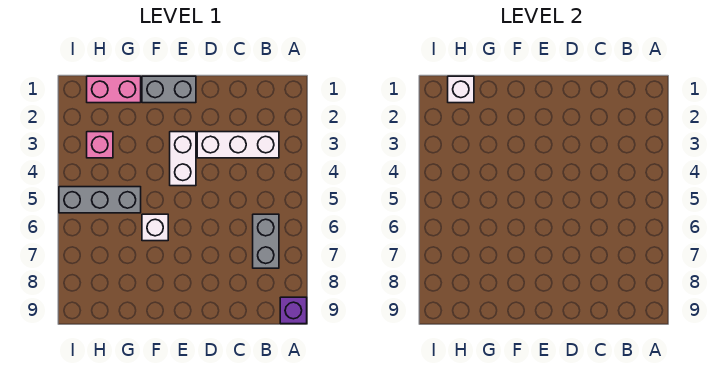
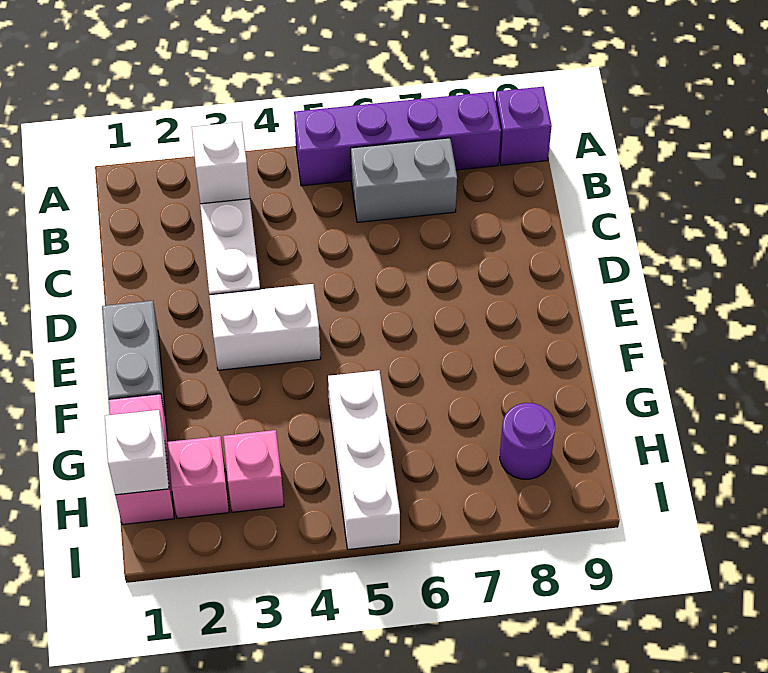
none -> purple 1x4 brick [294,92,501,186]
white 1x1 brick [142,214,168,241] -> white 1x1 brick moved to [192,122,250,204]
grey 1x3 brick [59,187,141,213] -> white 1x3 brick [328,370,400,550]
none -> pink 1x1 brick [168,436,229,518]
none -> purple 1x1 round brick [500,403,555,479]

